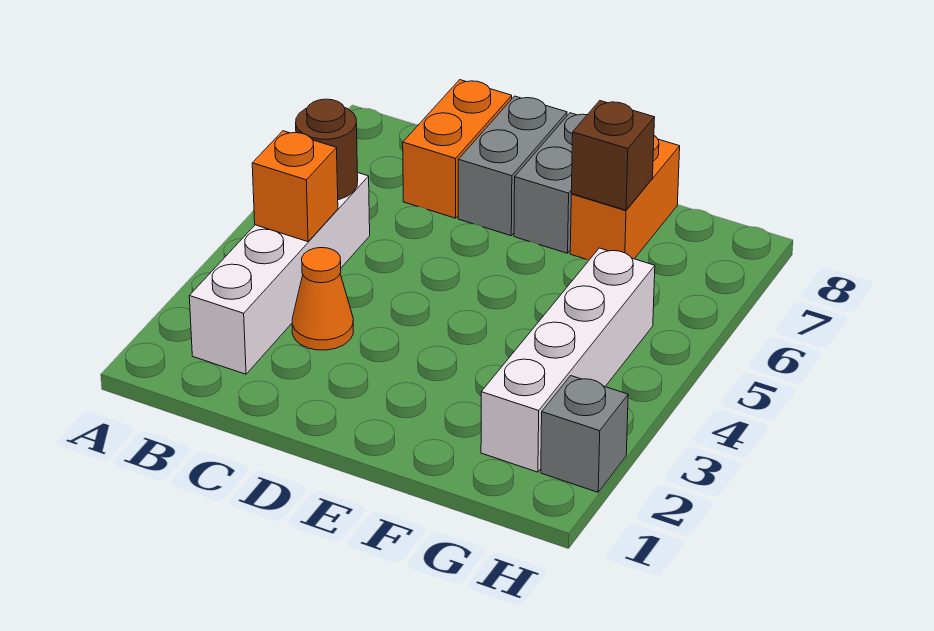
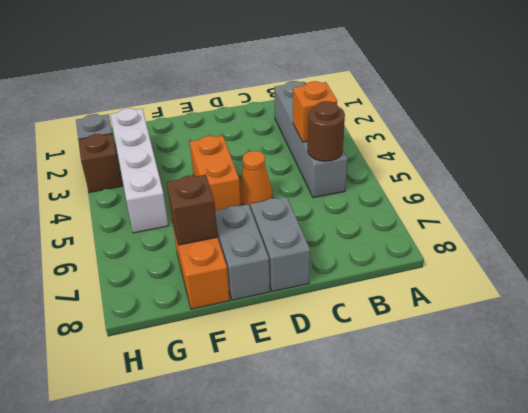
white 1x4 brick [189,172,370,374] -> grey 1x4 brick [274,81,348,198]
orange 1x1 cone [292,248,353,350] -> orange 1x1 cone moved to [239,151,272,208]
orange 1x2 brick [403,80,512,218] -> orange 1x2 brick moved to [190,136,241,211]
none -> brown 1x1 brick [78,134,122,192]

